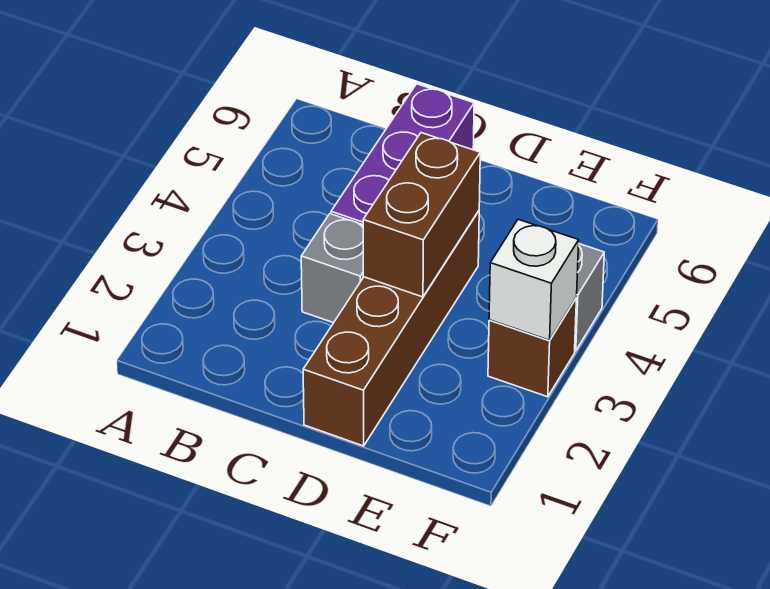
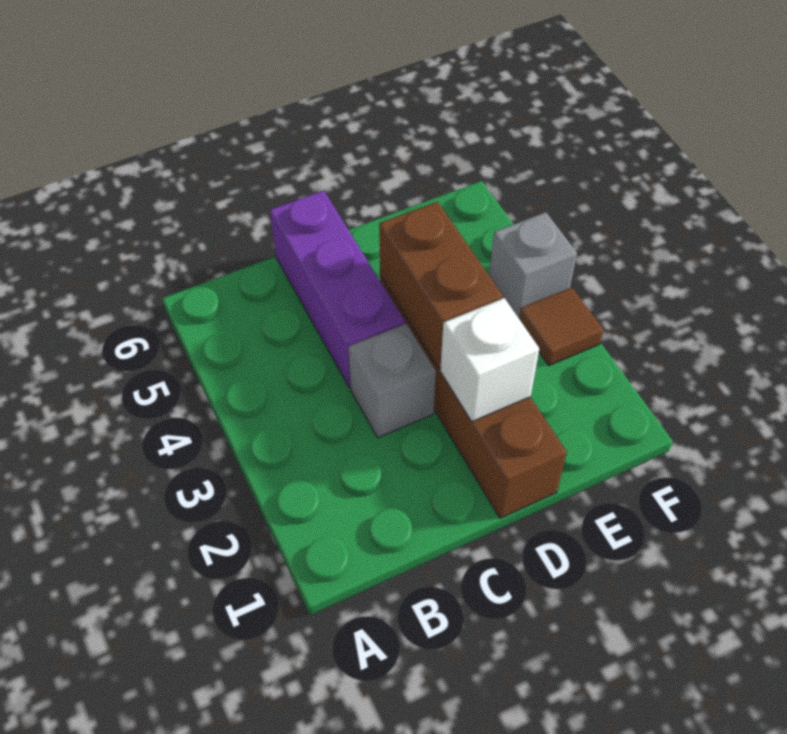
brown 1x1 brick [488,298,577,397] -> brown 1x1 tile [519,287,604,366]
white 1x1 brick [489,219,579,340] -> white 1x1 brick moved to [440,298,539,422]

